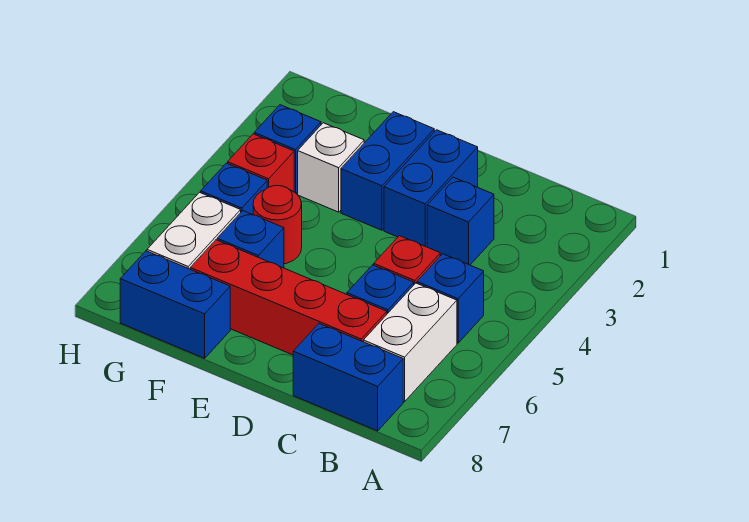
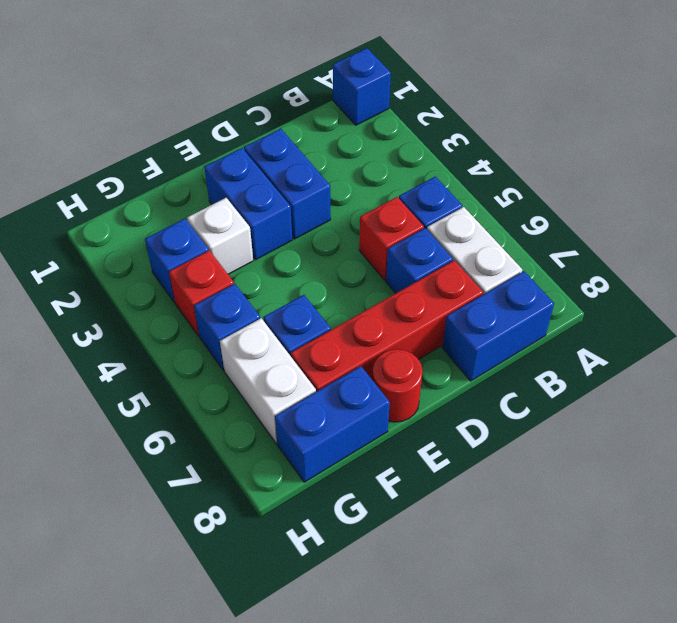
blue 1x1 brick [427,177,494,265] -> blue 1x1 brick moved to [333,48,391,125]
red 1x1 round brick [253,186,302,264] -> red 1x1 round brick moved to [372,349,423,422]

